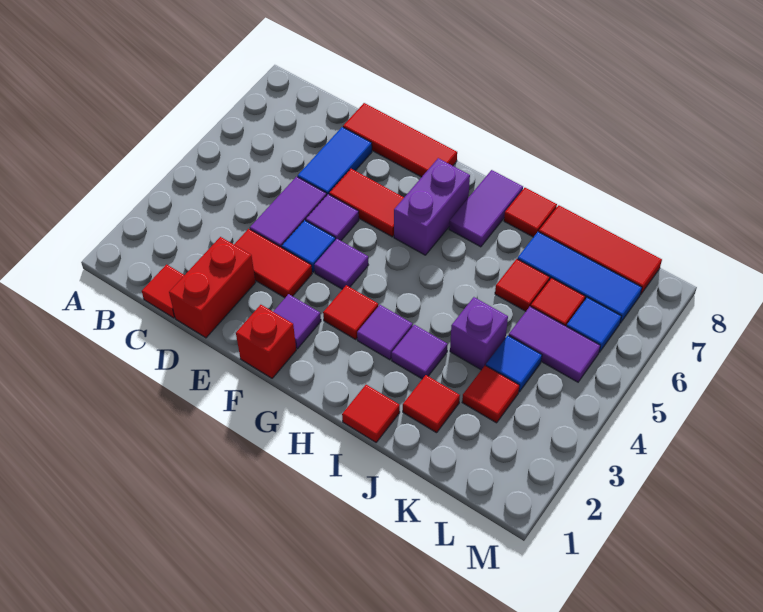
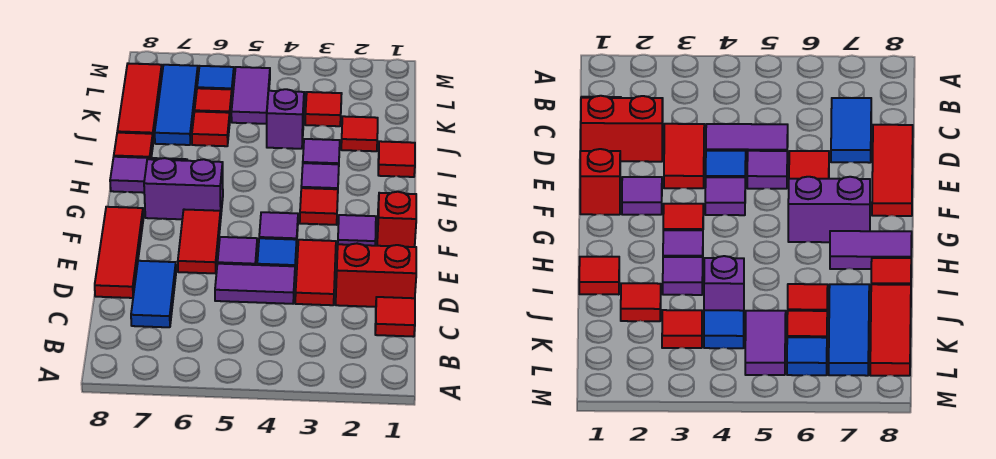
blue 1x2 tile [298,127,372,195] -> blue 1x2 tile turned to [131,261,176,327]

